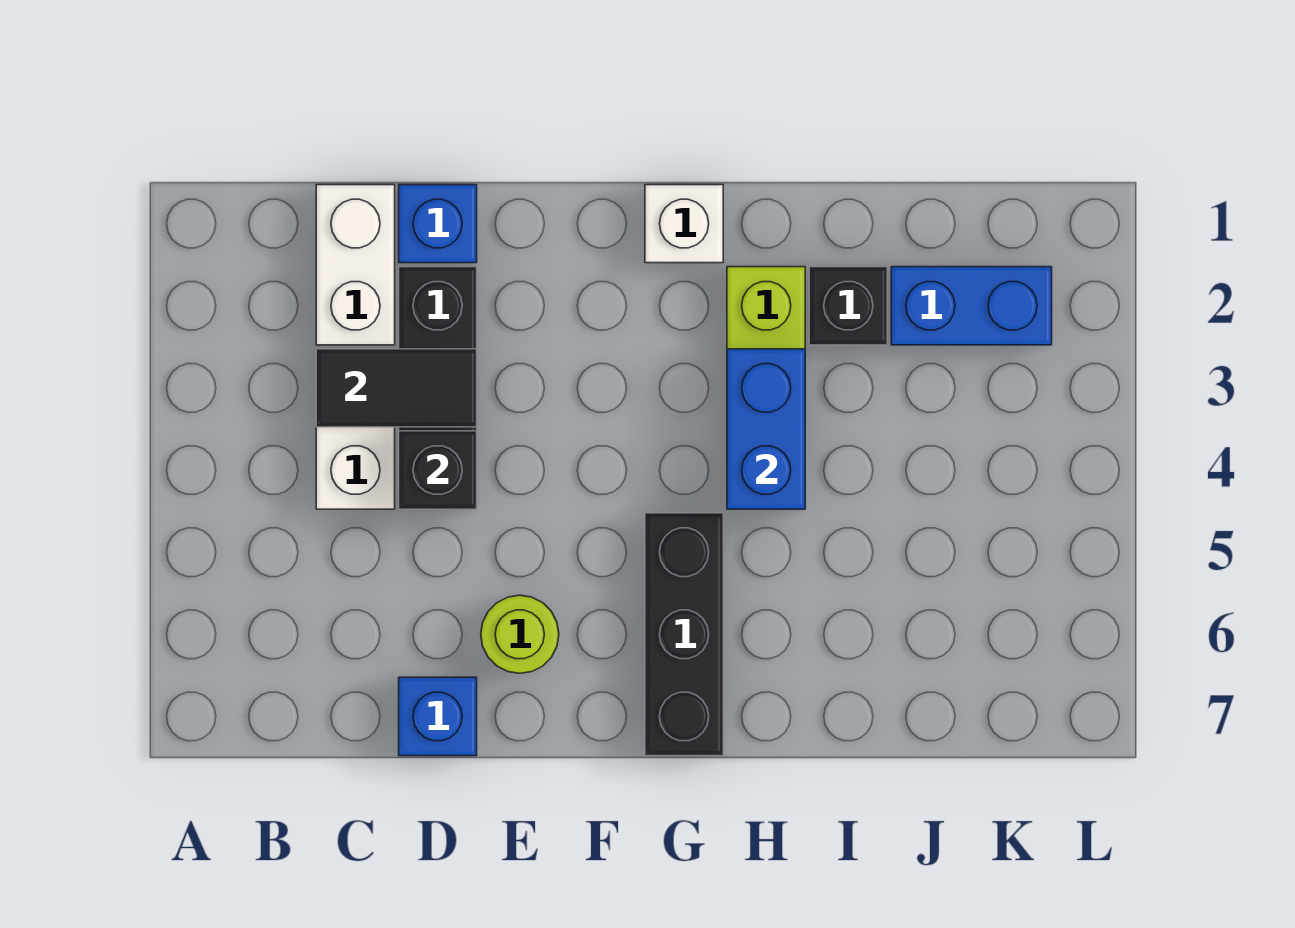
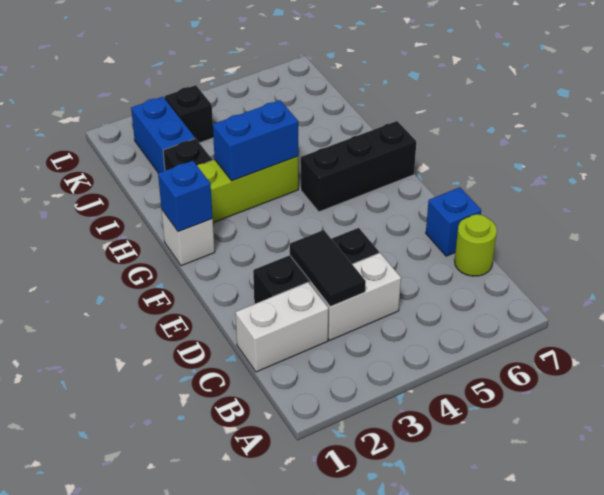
blue 1x1 brick [399,185,477,263] -> blue 1x1 brick moved to [158,161,213,232]
black 1x1 brick [399,431,477,509] -> black 1x1 brick moved to [165,85,213,143]
lime 1x1 round brick [481,595,559,673] -> lime 1x1 round brick moved to [455,214,497,276]

